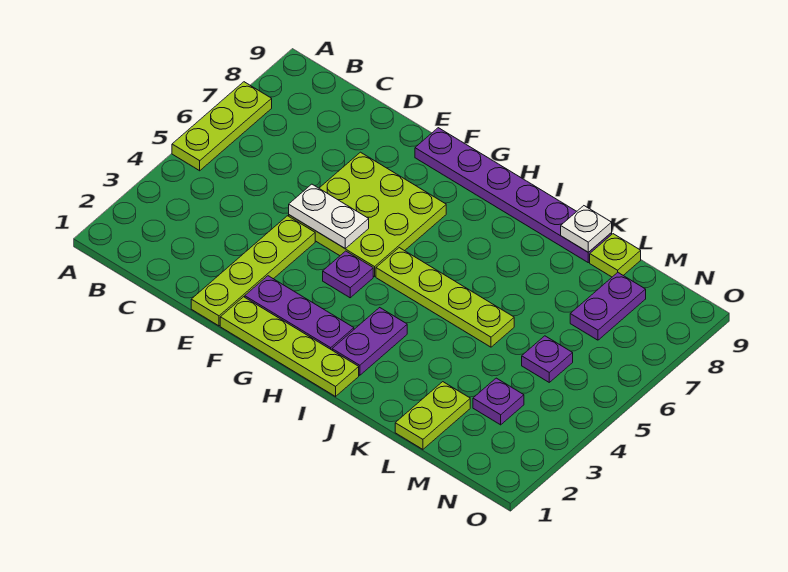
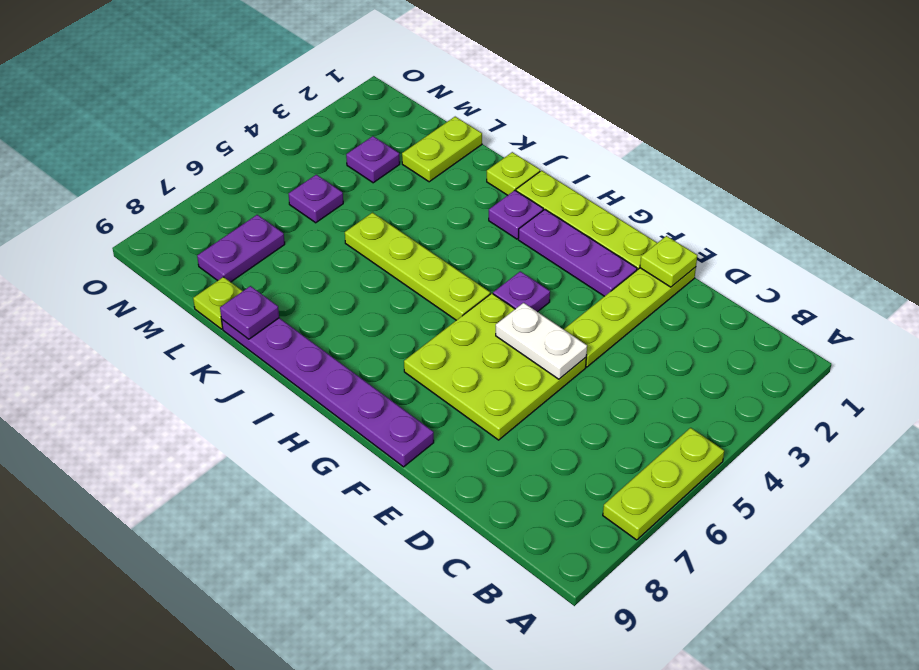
none -> lime 1x1 plate [640,236,697,287]
purple 1x2 plate [332,308,407,375] -> purple 1x1 plate [489,190,543,239]
none -> lime 1x1 plate [487,152,540,195]
white 1x1 plate [561,206,612,252] -> purple 1x1 plate [220,286,279,339]

